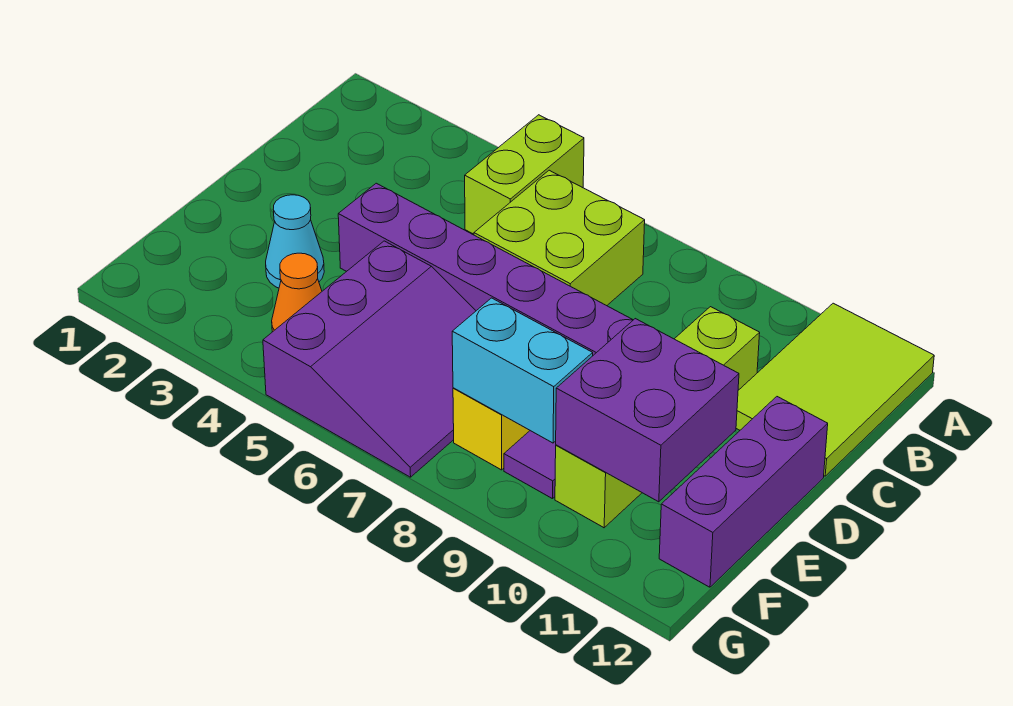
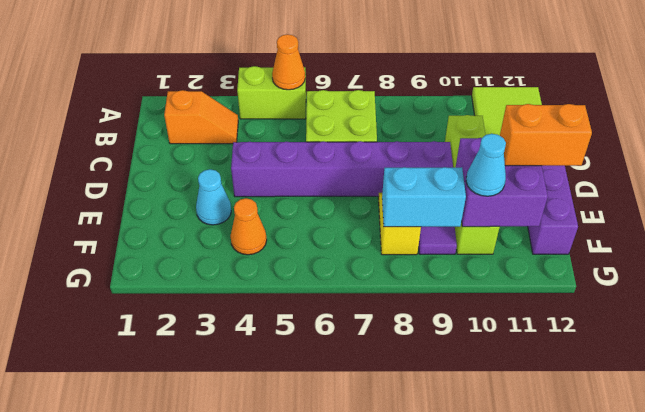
lime 1x2 brick [465,115,584,234] -> lime 1x2 brick turned to [237,66,306,119]
none -> orange 1x1 cone [272,34,305,90]
none -> orange 1x2 slope [164,90,238,144]
purple 3x3 slope [263,241,476,477] -> none
none -> orange 1x2 brick [500,104,592,166]
none -> cyan 1x1 cone [466,134,506,196]

